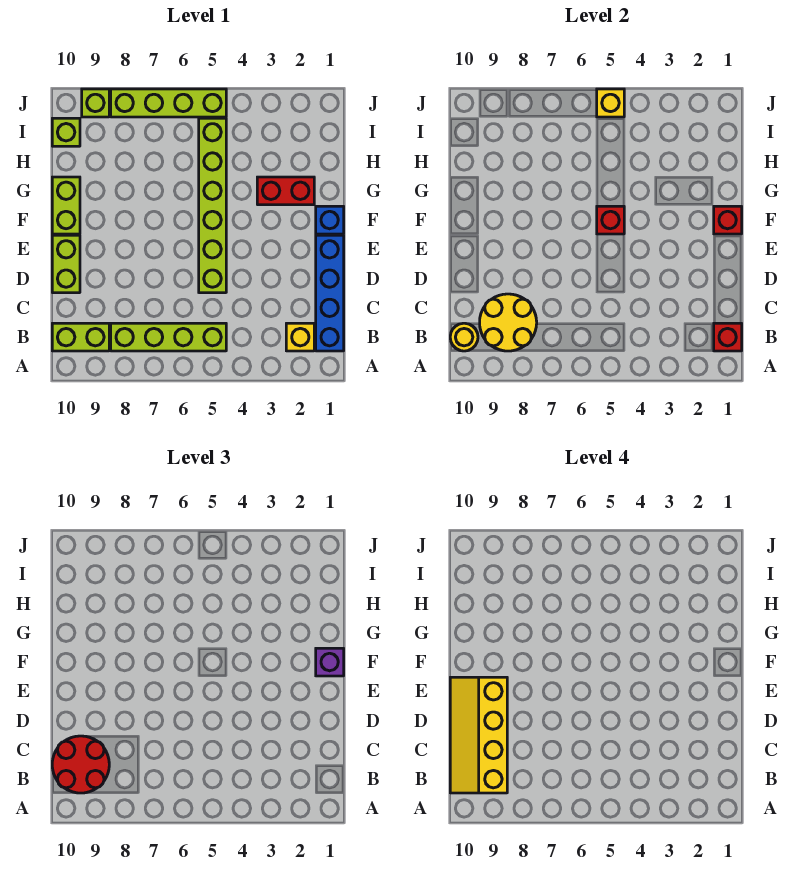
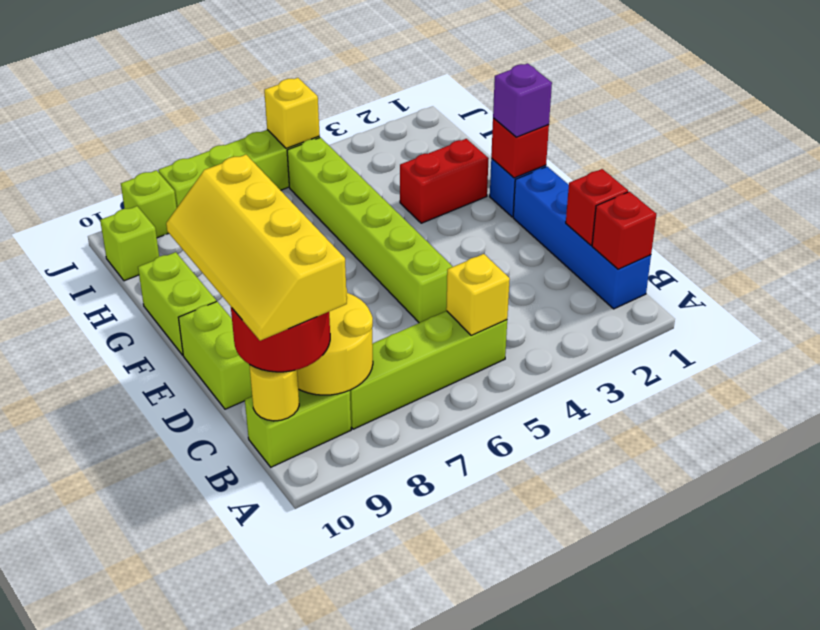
yellow 1x1 brick [286,323,314,351] -> yellow 1x1 brick moved to [446,254,510,335]
red 1x1 brick [597,206,624,234] -> red 1x1 brick moved to [566,169,628,245]

